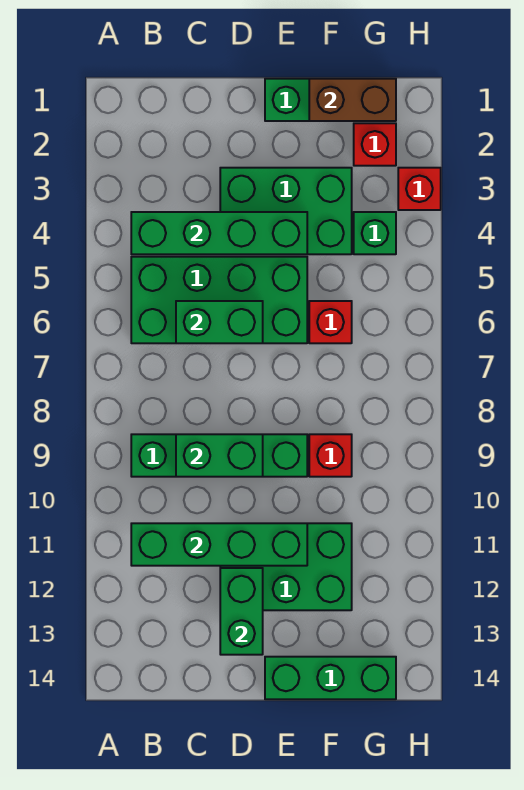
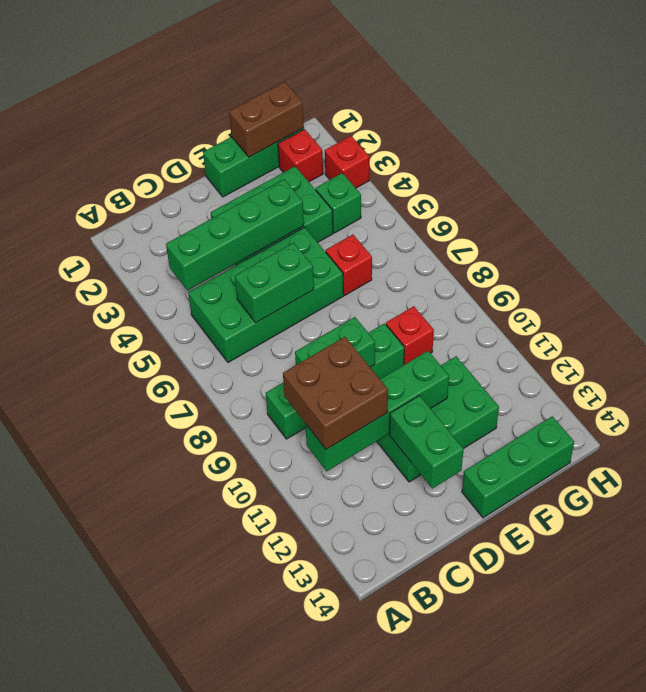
none -> brown 2x2 brick [283,337,388,449]

